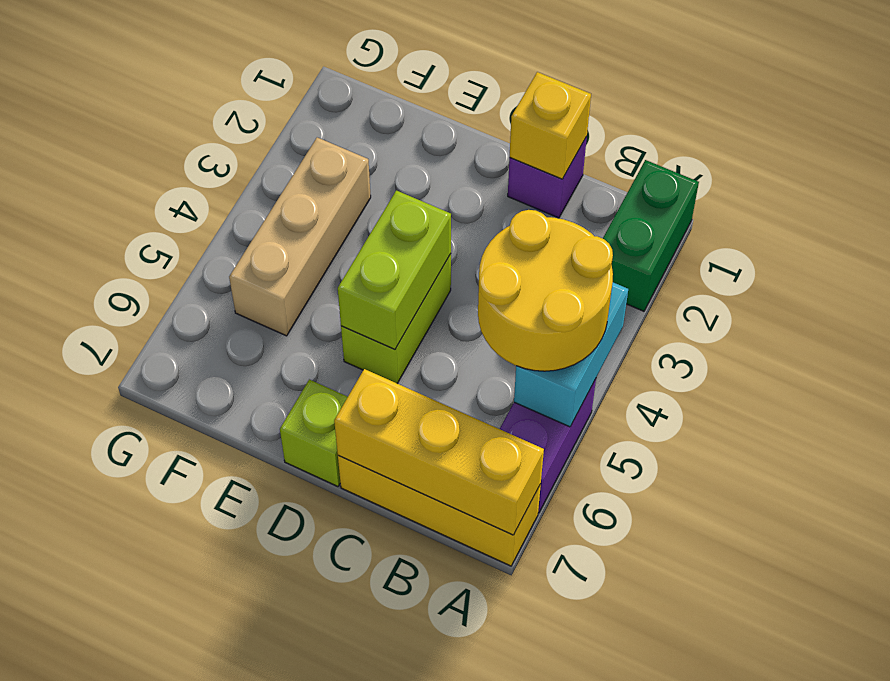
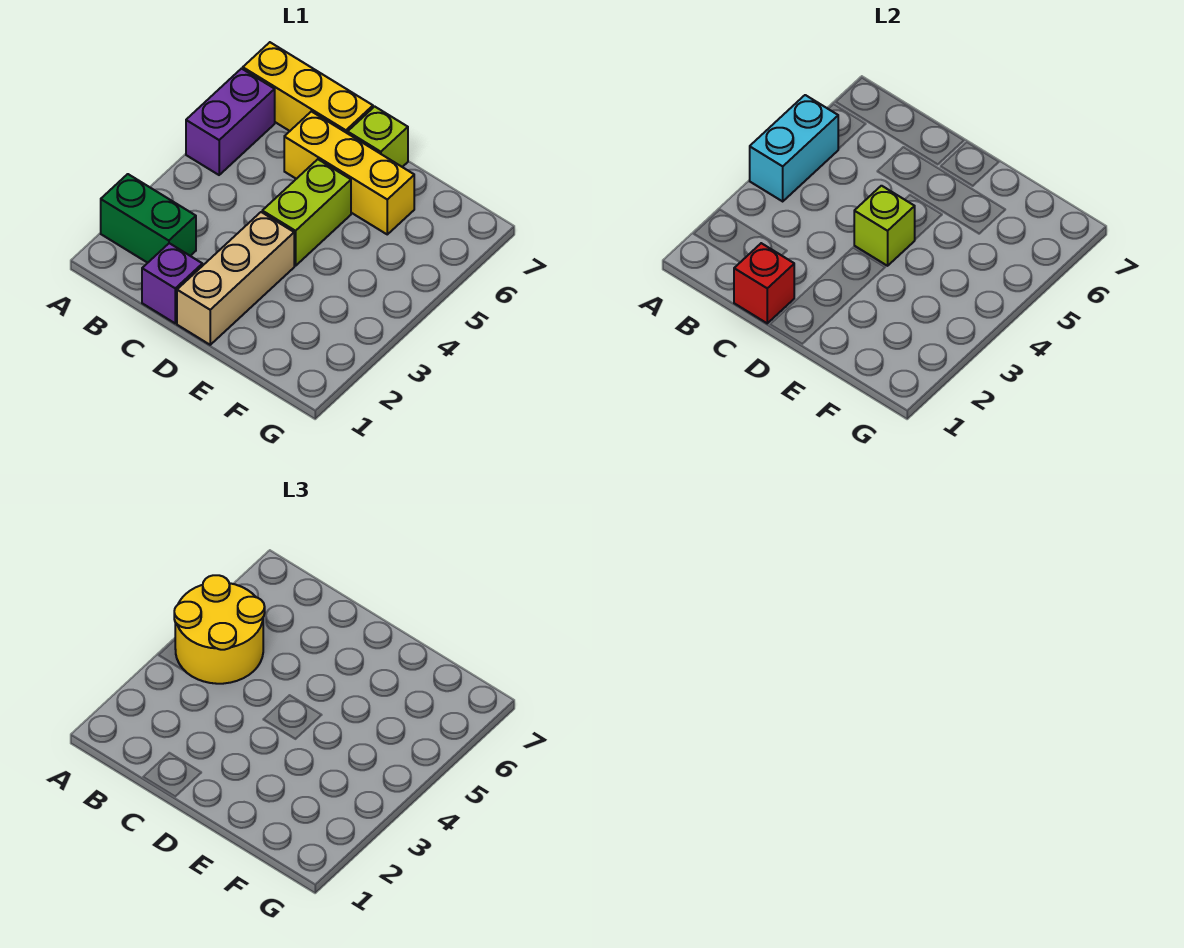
green 1x2 brick [603,160,699,311] -> green 1x2 brick turned to [101,174,196,263]
yellow 1x3 brick [334,369,544,535] -> yellow 1x3 brick moved to [284,111,414,234]
yellow 1x1 brick [510,72,591,179] -> red 1x1 brick [734,243,794,323]
lime 1x2 brick [338,191,451,350] -> lime 1x1 brick [854,186,915,266]
tan 1x3 brick [229,137,371,336] -> tan 1x3 brick moved to [177,212,294,345]

